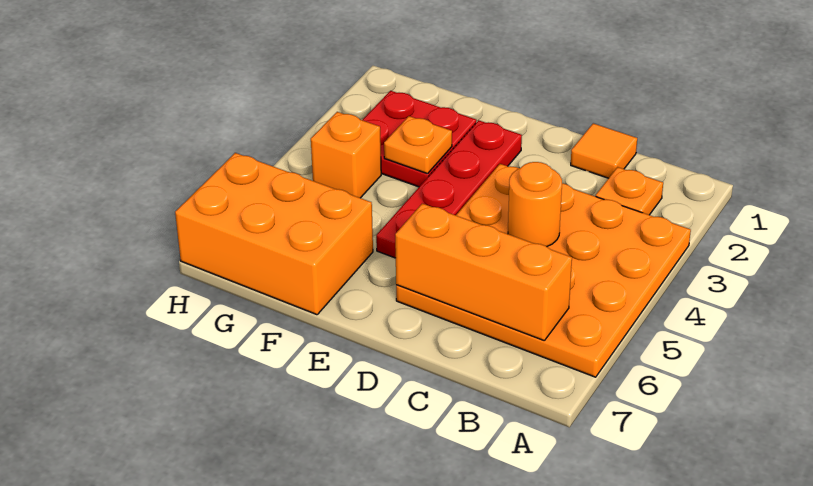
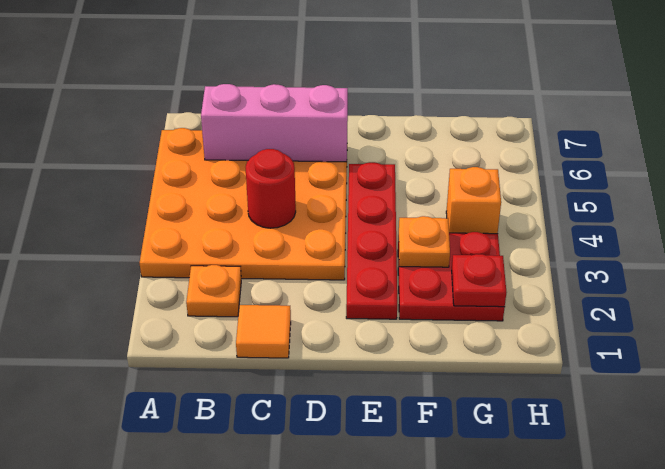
orange 1x3 brick [395,204,572,340] -> pink 1x3 brick [201,84,348,162]
orange 1x1 round brick [508,162,562,247] -> red 1x1 round brick [246,149,296,228]
orange 2x3 brick [175,153,373,315] -> none
none -> red 1x1 plate [452,254,506,307]

